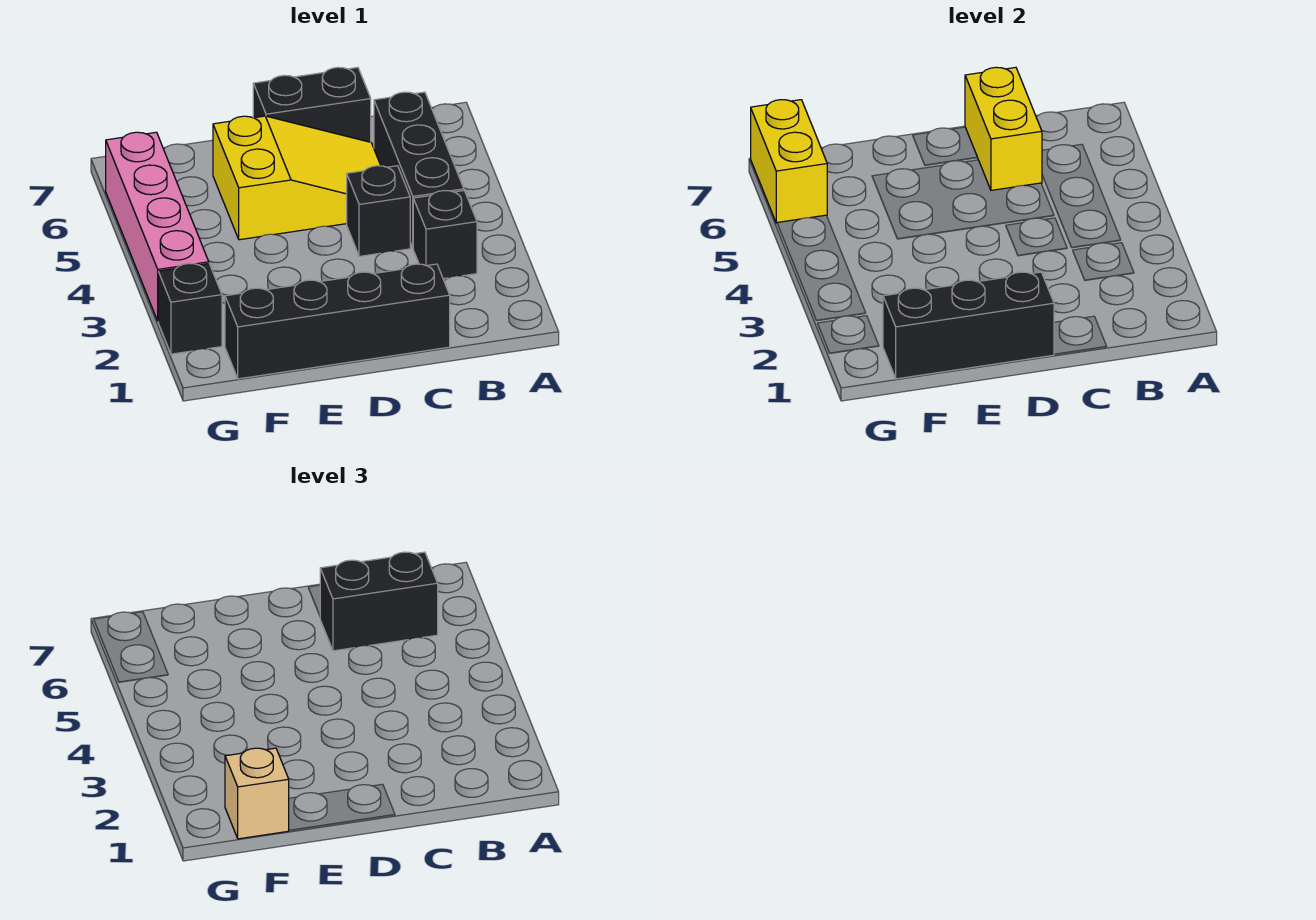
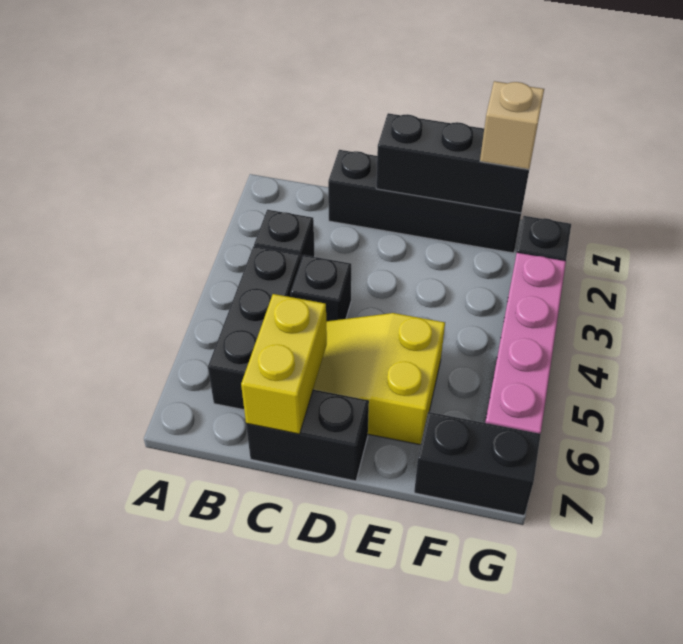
black 1x2 brick [320,552,438,651] -> black 1x2 brick moved to [414,412,541,515]
yellow 1x2 brick [751,100,827,223] -> none

